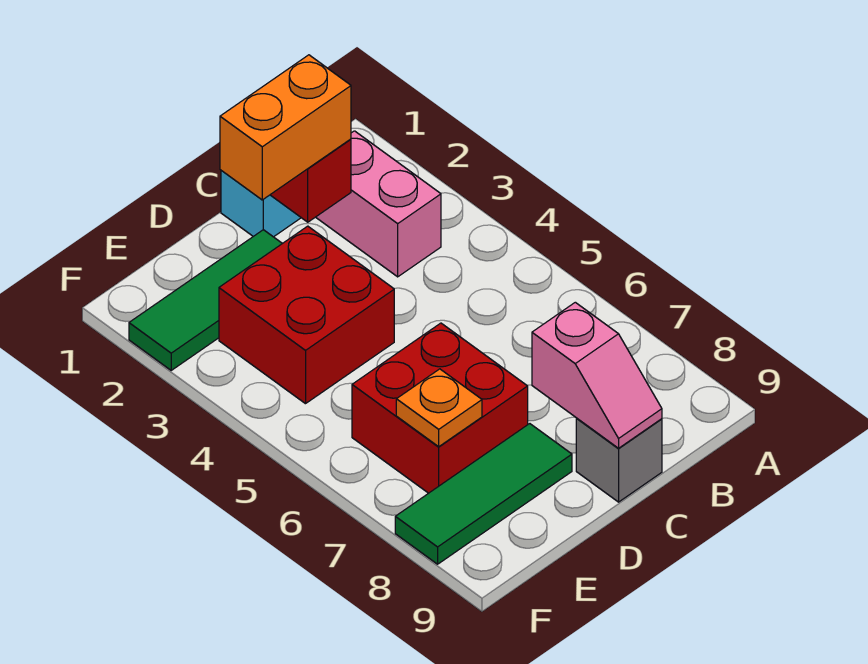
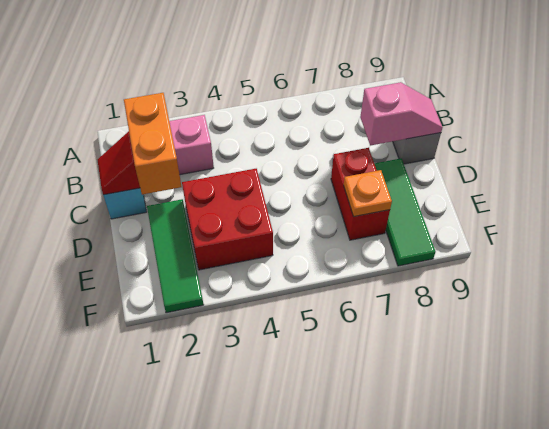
red 2x2 brick [352,323,528,493] -> red 1x2 brick [331,148,390,240]

